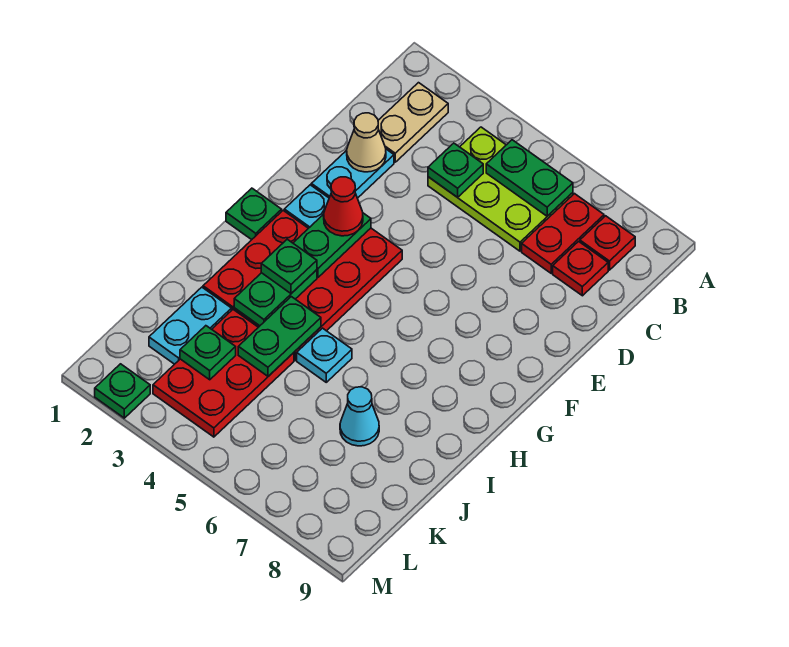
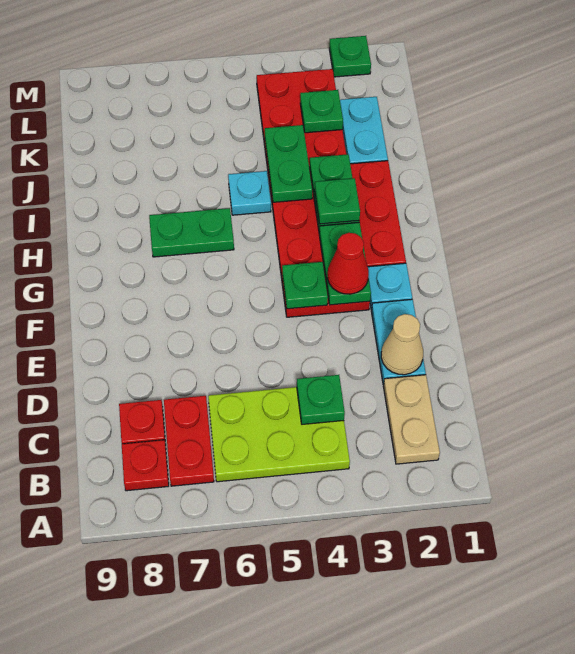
green 1x2 plate [486,140,573,216] -> green 1x2 plate moved to [149,208,234,257]
green 1x1 plate [226,188,282,240] -> green 1x1 plate moved to [282,262,328,309]
cyan 1x1 cone [340,387,379,446] -> none

